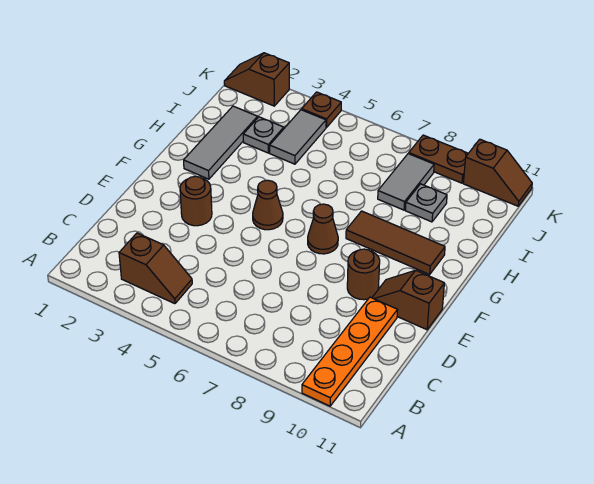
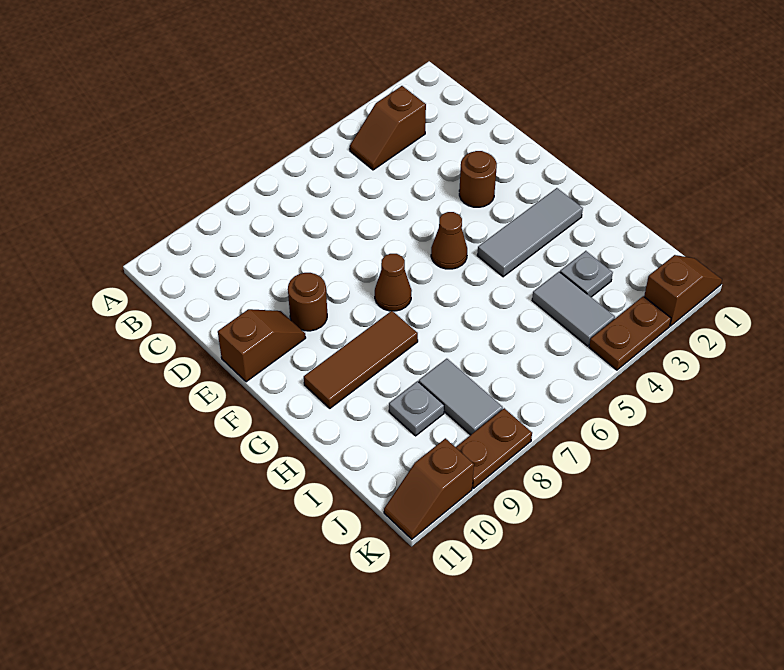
orange 1x4 plate [302,297,397,406] -> none
grey 1x3 tile [184,106,258,179] -> grey 1x3 tile turned to [477,188,583,277]
brown 1x1 plate [302,92,341,128] -> brown 1x2 plate [589,296,671,370]

